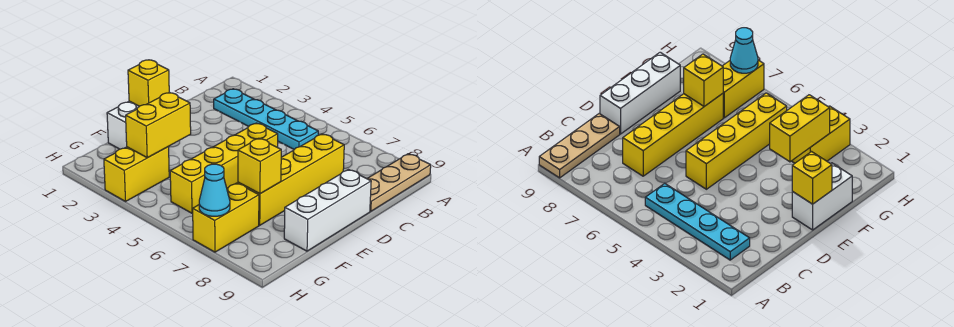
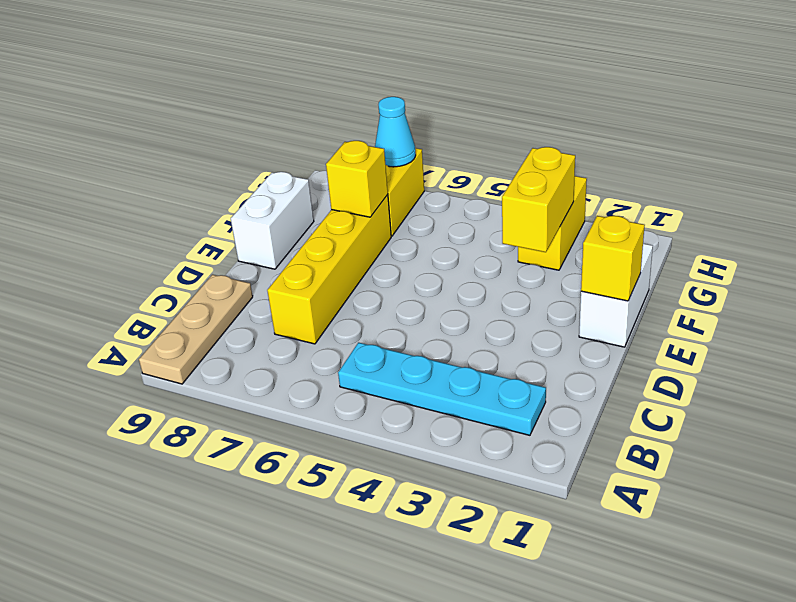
yellow 1x4 brick [170,123,278,213] -> none
white 1x3 brick [284,169,371,251] -> white 1x2 brick [231,172,314,269]

